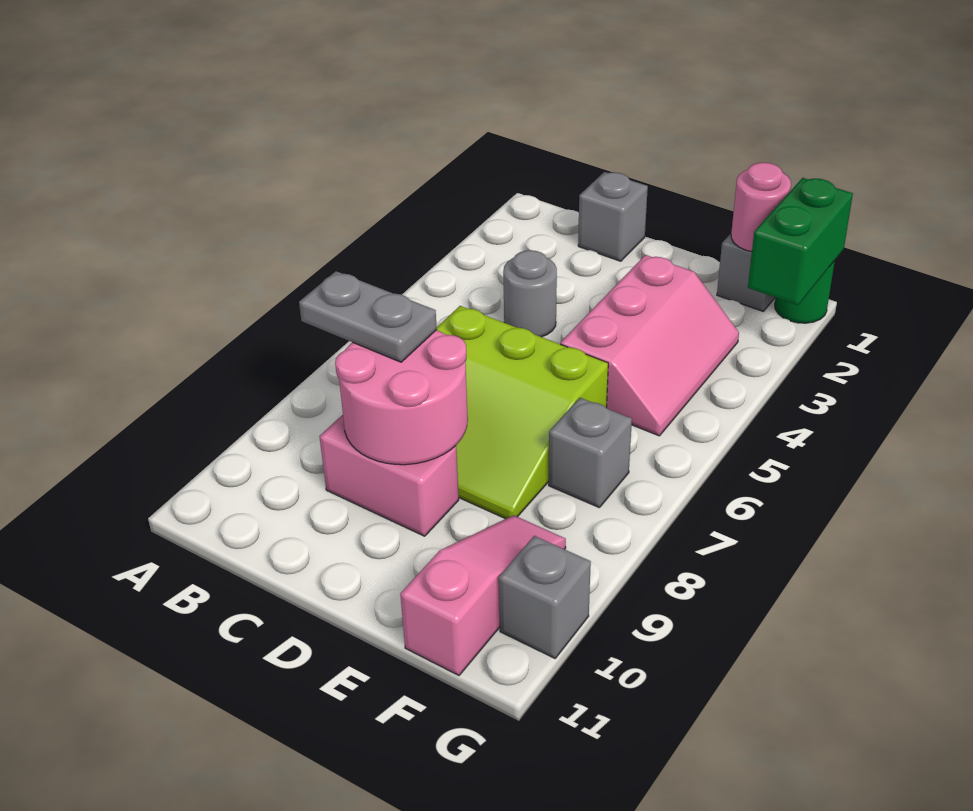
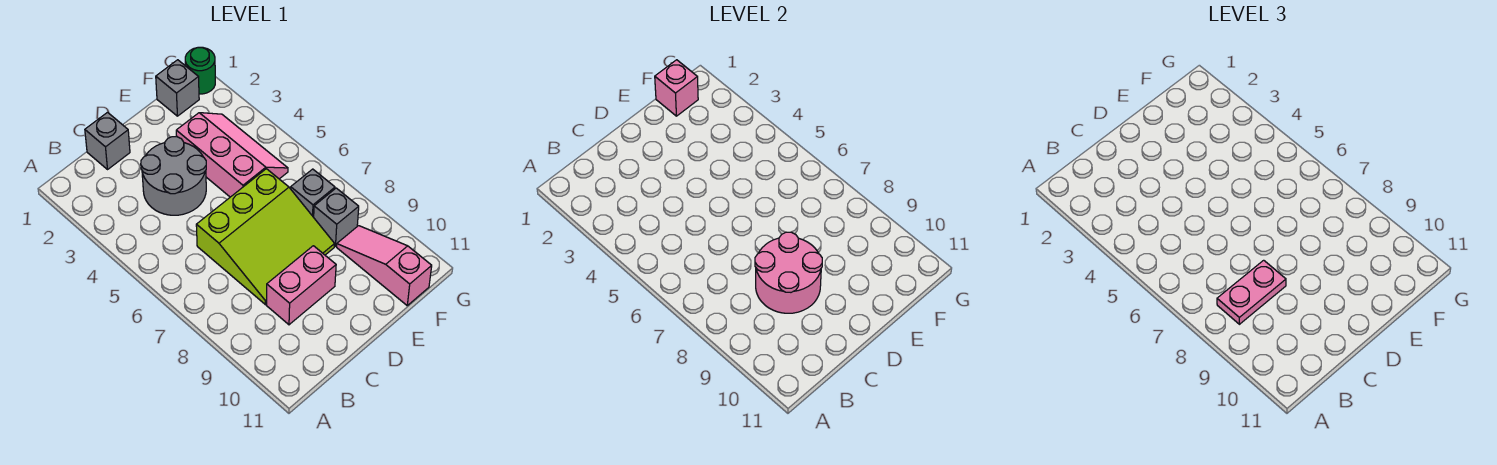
grey 1x2 plate [299,271,437,362] -> pink 1x2 plate [1217,260,1286,324]
grey 1x1 round brick [503,250,557,337] -> grey 2x2 round brick [141,137,206,215]
pink 1x1 round brick [731,162,791,252] -> pink 1x1 brick [655,60,698,116]
green 1x2 brick [748,178,853,305] -> none
grey 1x1 brick [499,536,591,658] -> grey 1x1 brick moved to [314,188,359,246]

